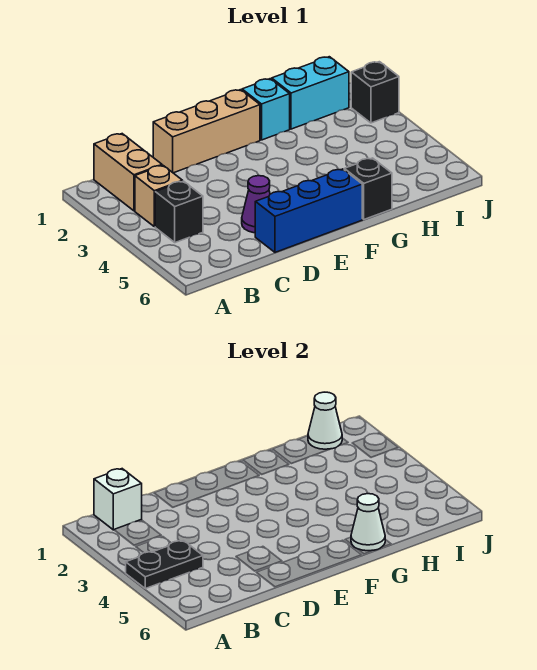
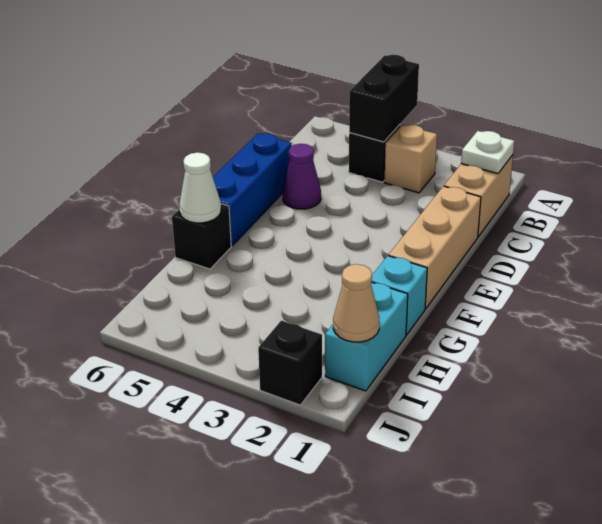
black 1x2 plate [126,541,203,589] -> black 1x2 brick [349,55,419,142]
tan 1x2 brick [94,134,162,211] -> tan 1x2 brick turned to [444,155,513,237]
white 1x1 brick [94,469,142,530] -> white 1x1 plate [461,131,514,174]
white 1x1 cone [308,392,342,449] -> tan 1x1 cone [333,264,379,342]

